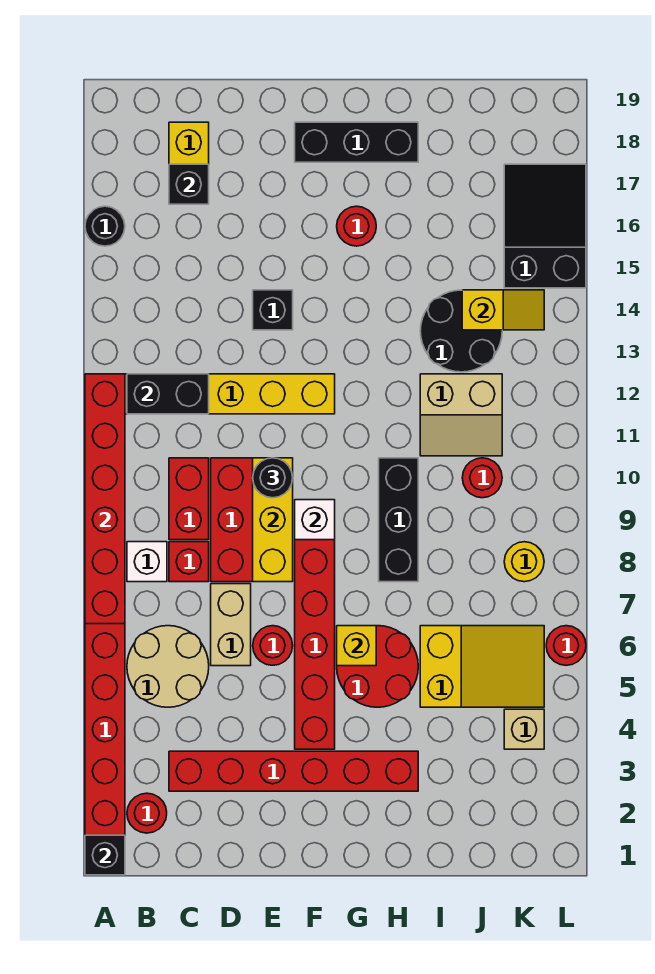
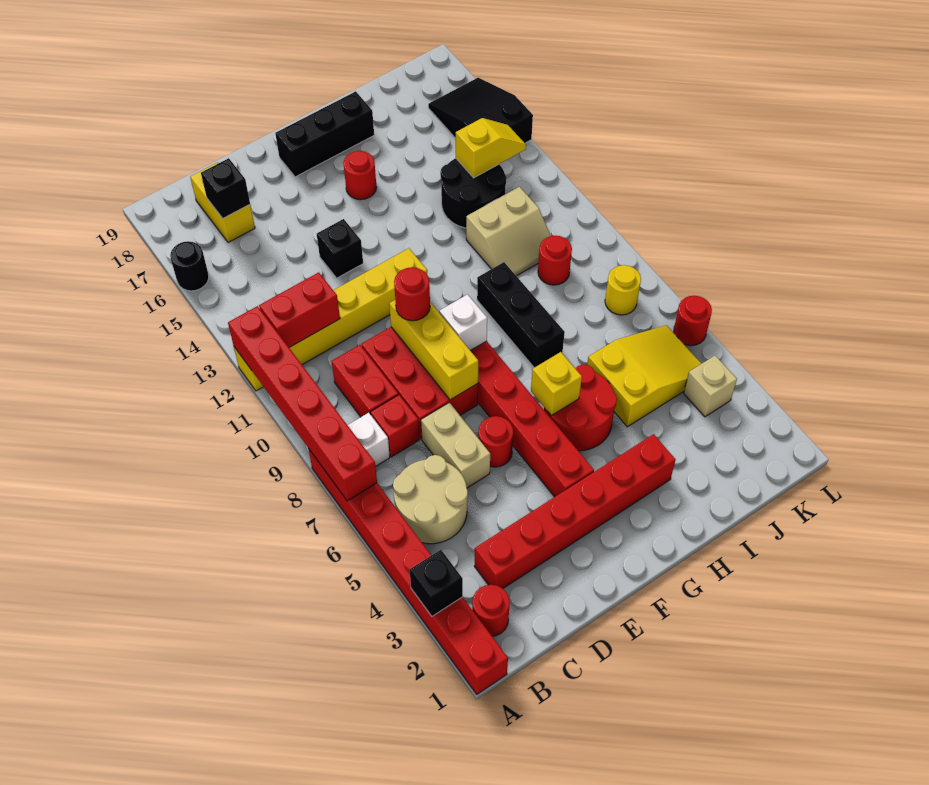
black 1x1 brick [85,835,125,875] -> black 1x1 brick moved to [410,550,463,616]
black 1x2 brick [127,374,209,414] -> red 1x2 brick [259,272,340,347]
black 1x1 round brick [253,458,293,498] -> red 1x1 round brick [394,267,430,321]

